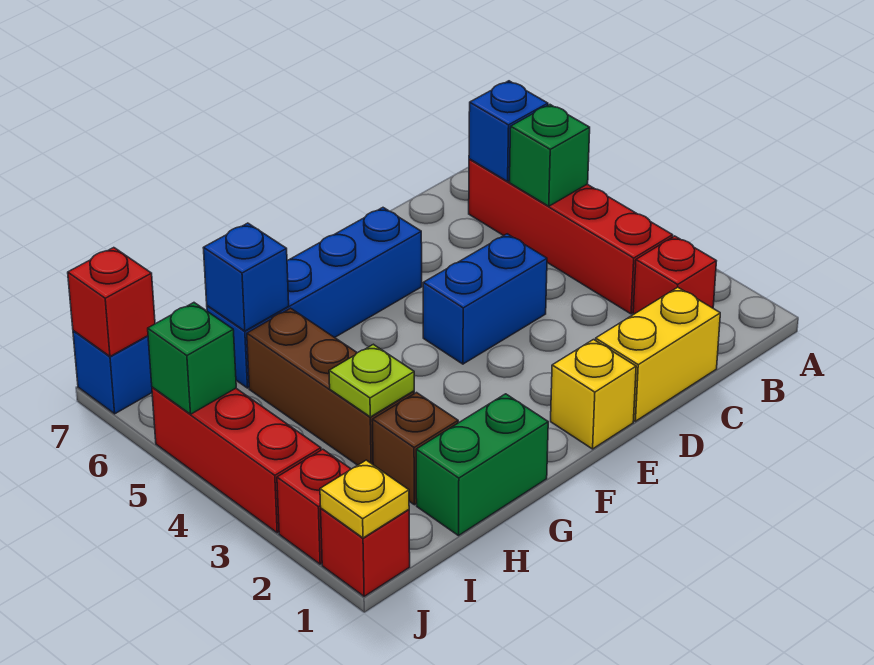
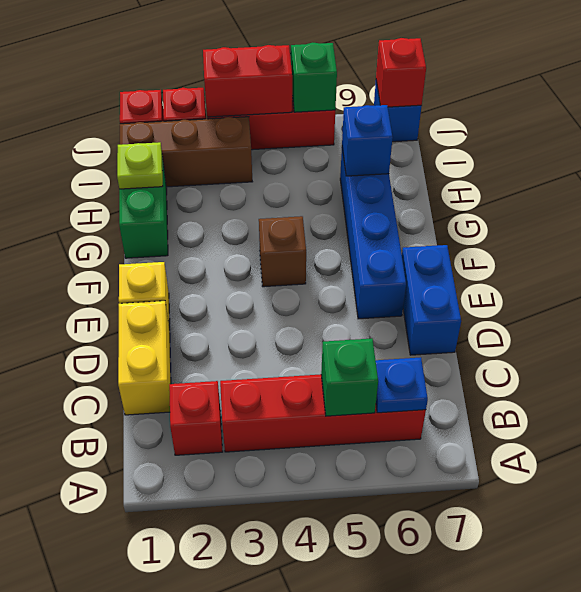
blue 1x1 brick [469,81,548,181] -> blue 1x1 plate [376,357,428,413]
blue 1x2 brick [423,234,547,364] -> blue 1x2 brick moved to [402,245,461,355]
brown 1x1 brick [372,393,458,505] -> brown 1x1 brick moved to [259,216,306,287]
brown 1x3 brick [247,308,414,465] -> brown 1x3 brick moved to [120,117,252,187]
lime 1x1 plate [329,344,414,417] -> lime 1x1 plate moved to [117,142,163,189]
yellow 1x1 plate [320,460,409,538] -> none
none -> red 1x2 brick [203,45,292,117]

